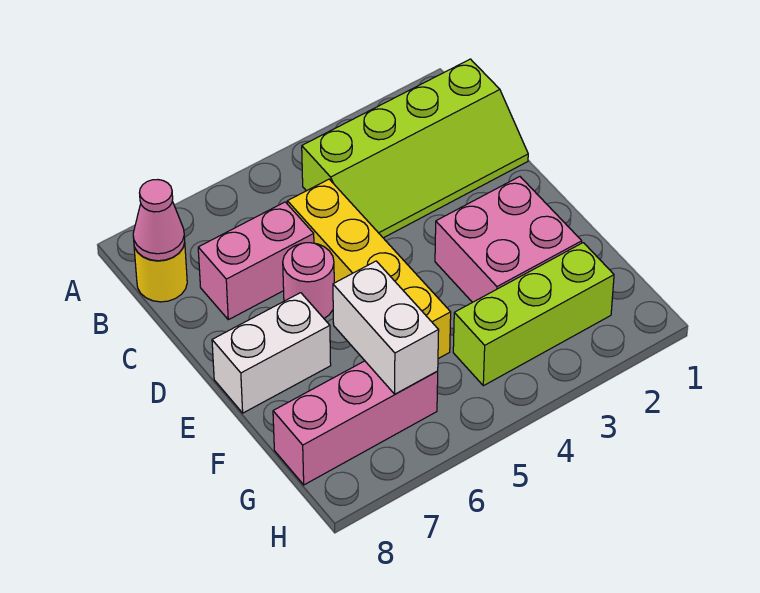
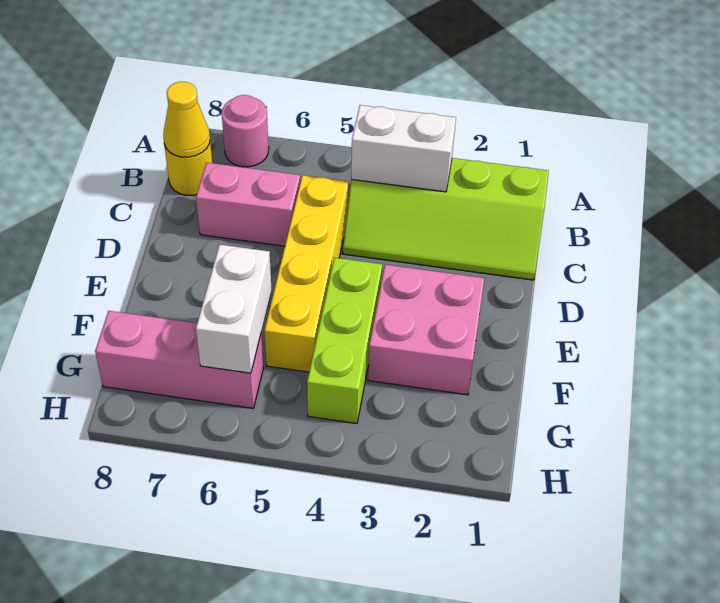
pink 1x1 cone [133,180,185,261] -> yellow 1x1 cone [163,82,210,157]
pink 1x1 round brick [283,243,334,318] -> pink 1x1 round brick moved to [222,95,269,167]
white 1x2 brick [212,293,331,413] -> white 1x2 brick moved to [351,105,456,192]
lime 1x3 brick [453,243,614,386] -> lime 1x3 brick turned to [307,258,382,423]

